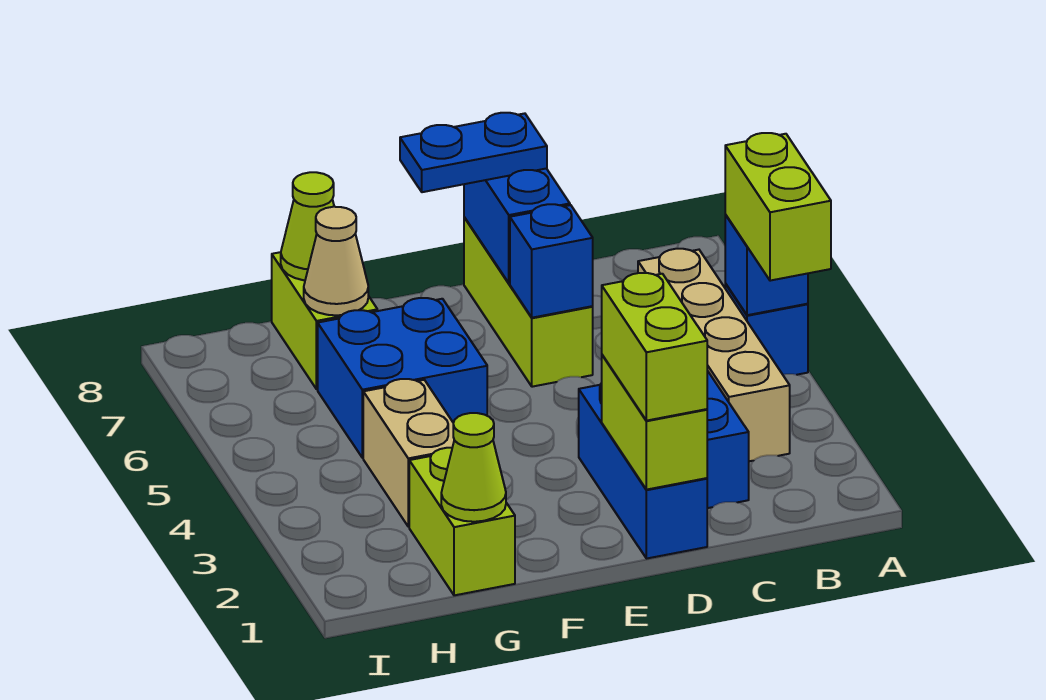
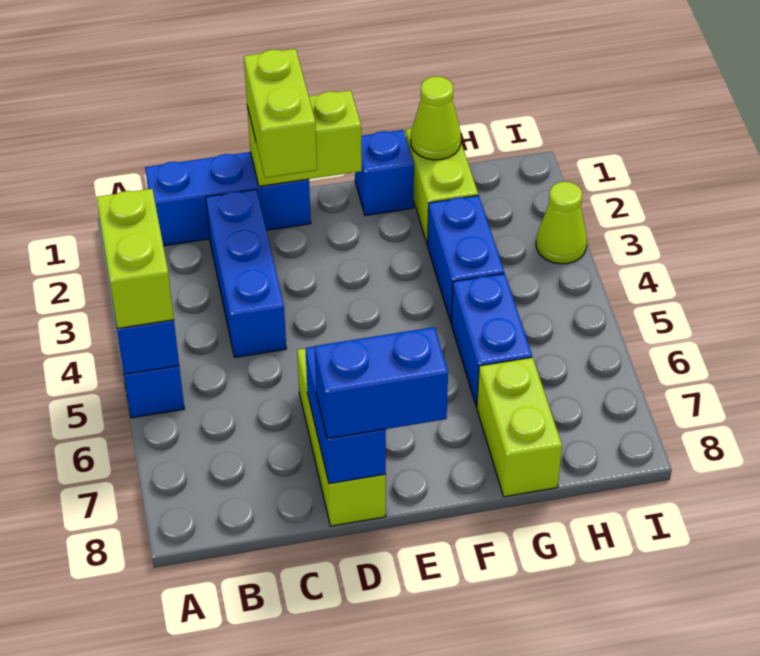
tan 1x4 brick [638,248,790,461] -> none
blue 1x3 brick [579,383,707,559] -> blue 1x3 brick turned to [145,152,311,246]
lime 1x2 brick [602,355,707,490] -> lime 1x2 brick turned to [247,90,362,186]
blue 1x1 brick [510,204,593,318] -> blue 1x1 brick moved to [355,130,414,216]
blue 1x2 plate [400,113,547,192] -> blue 1x2 brick [314,327,448,439]
blue 2x2 brick [318,298,487,458] -> blue 1x2 brick [451,274,532,407]
tan 1x2 brick [363,379,454,527] -> blue 1x2 brick [428,195,504,323]
tan 1x1 cone [304,207,368,315] -> none
lime 1x1 cone [281,172,334,280] -> lime 1x1 cone moved to [536,182,587,264]

